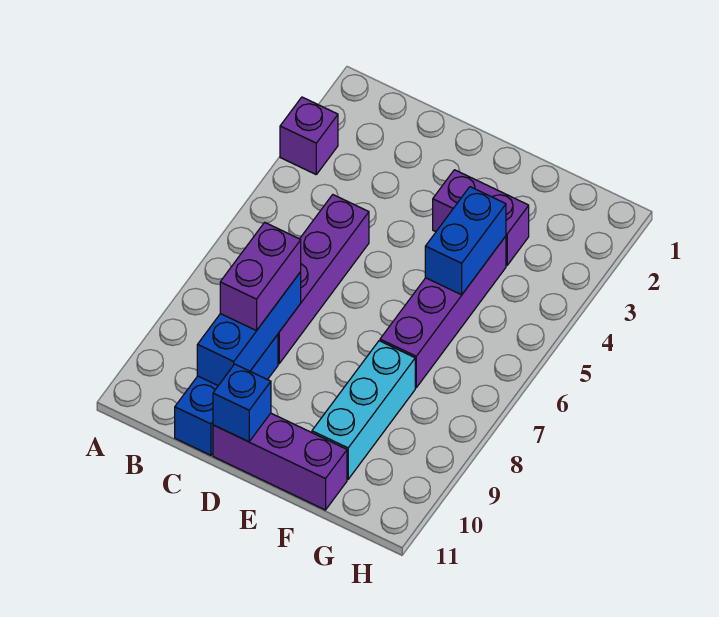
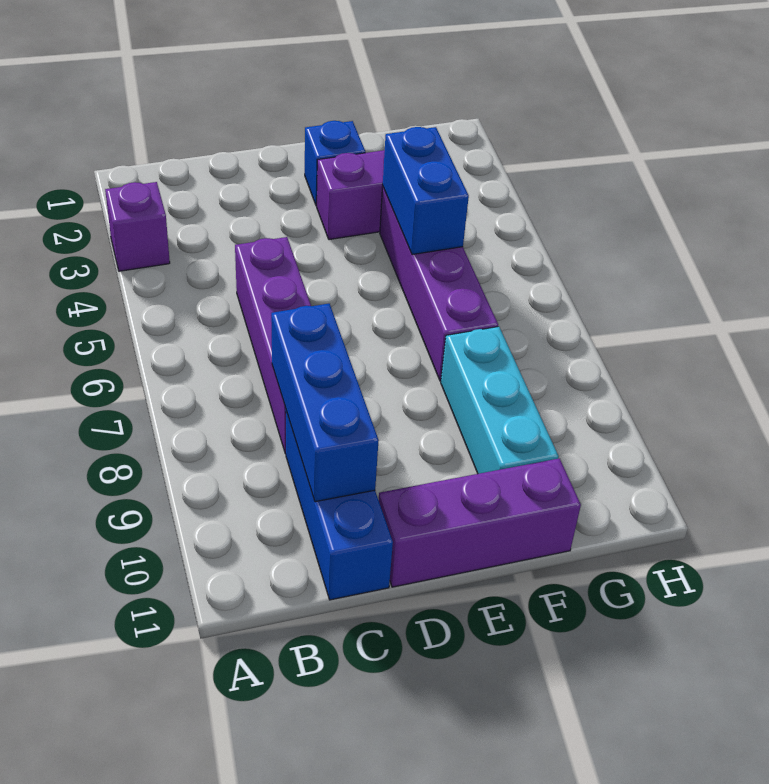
purple 1x2 brick [220,222,301,331] -> none
blue 1x1 brick [213,364,271,442] -> blue 1x1 brick moved to [305,121,365,206]

